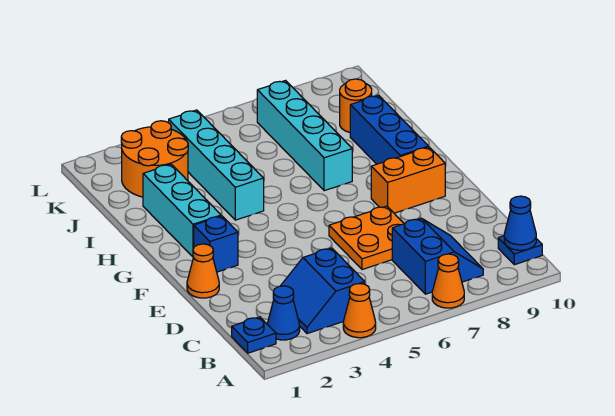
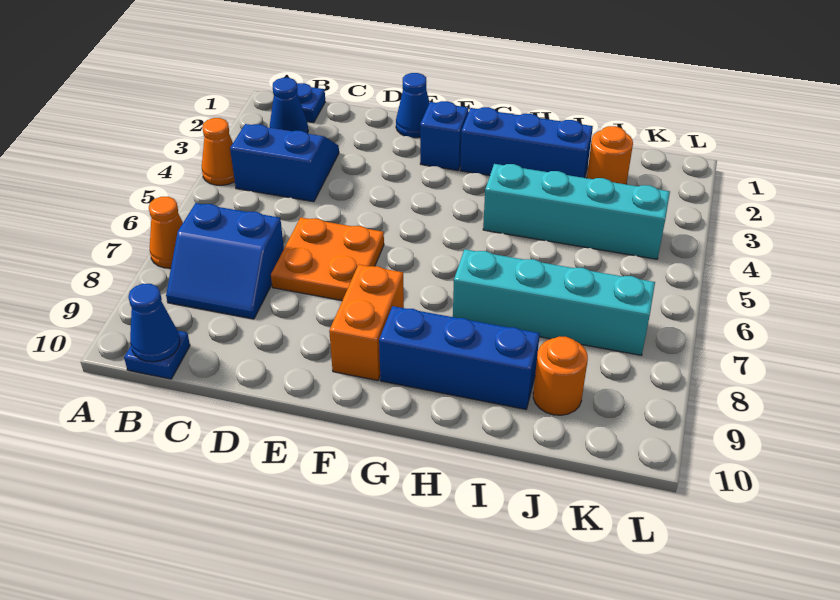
orange 1x1 cone [187,244,219,298] -> blue 1x1 cone [396,73,430,138]
cyan 1x3 brick [143,164,221,257] -> blue 1x3 brick [460,107,593,178]
orange 2x2 round brick [121,121,188,197] -> orange 1x1 round brick [587,126,633,184]

